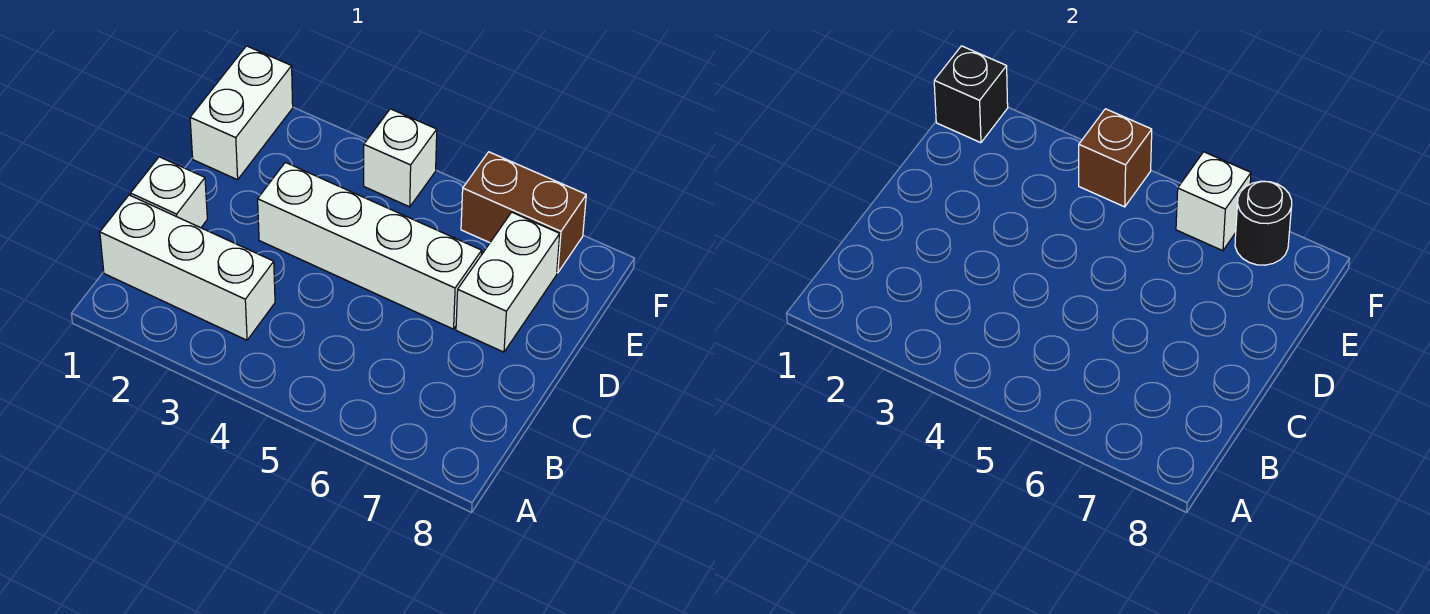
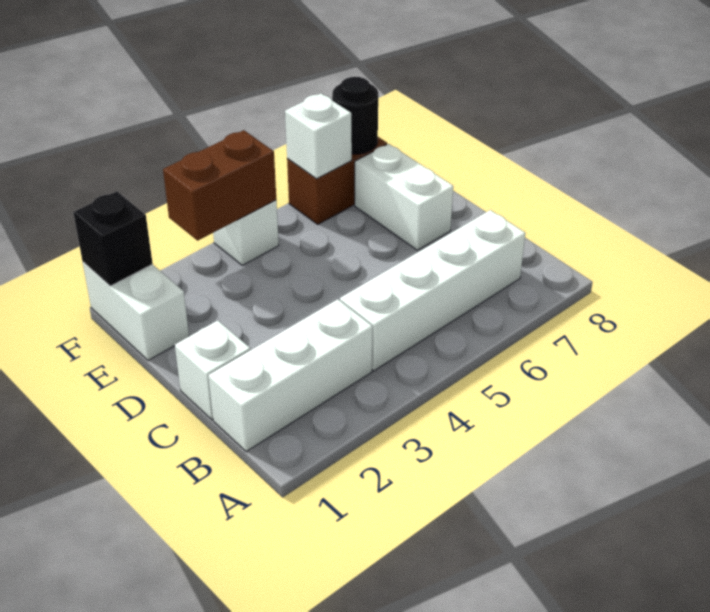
white 1x4 brick [258,162,482,329] -> white 1x4 brick moved to [340,210,525,371]
brown 1x1 brick [1079,109,1152,207] -> brown 1x2 brick [163,130,276,241]

